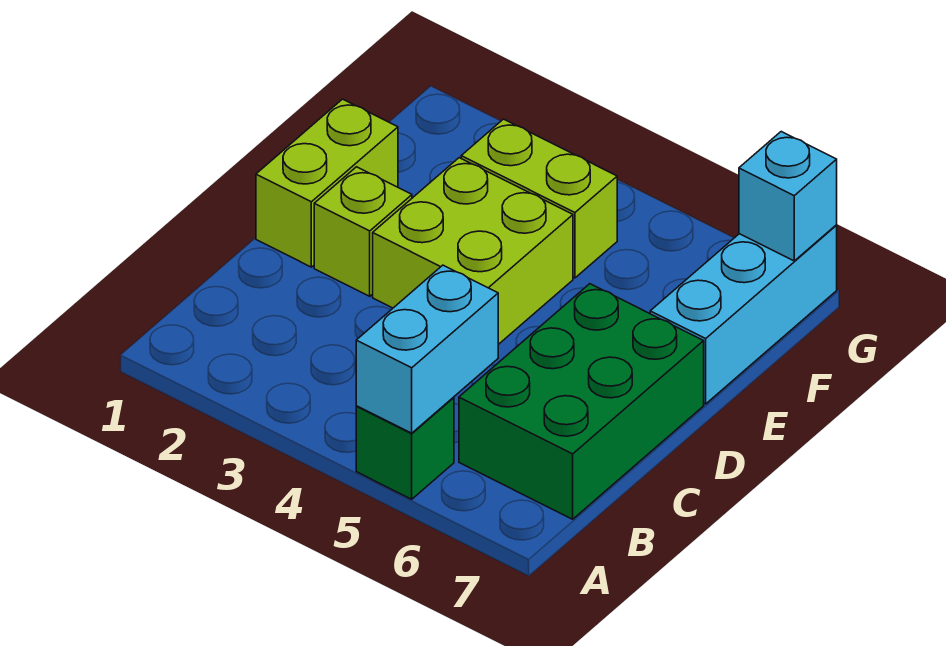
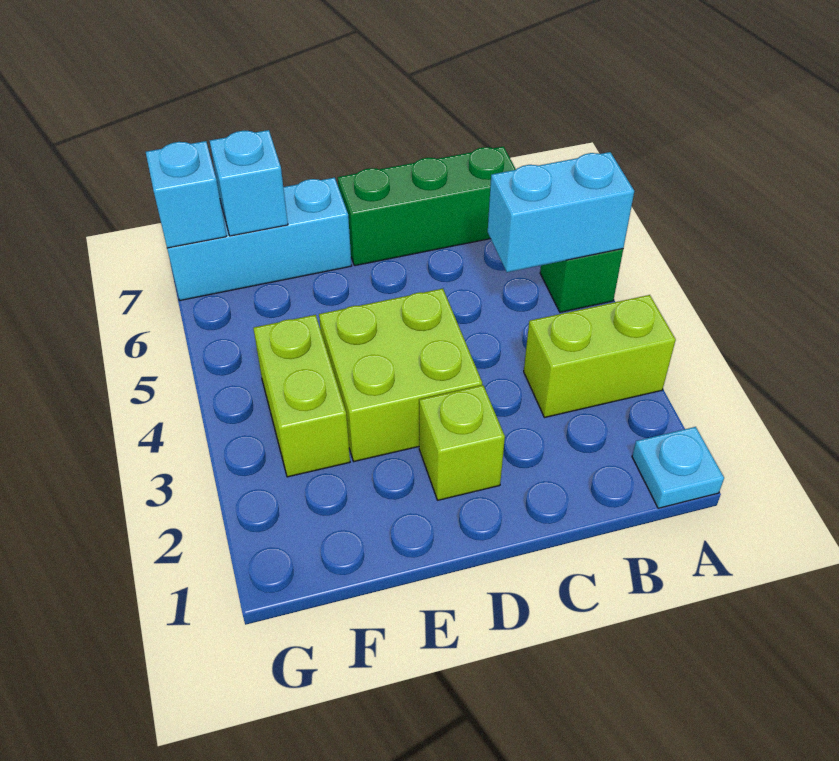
none -> cyan 1x1 plate [632,427,724,508]
green 2x3 brick [459,284,704,519] -> green 1x3 brick [338,146,516,266]
lime 1x2 brick [256,99,398,267] -> lime 1x2 brick moved to [524,295,676,418]
none -> cyan 1x1 brick [210,130,288,236]

